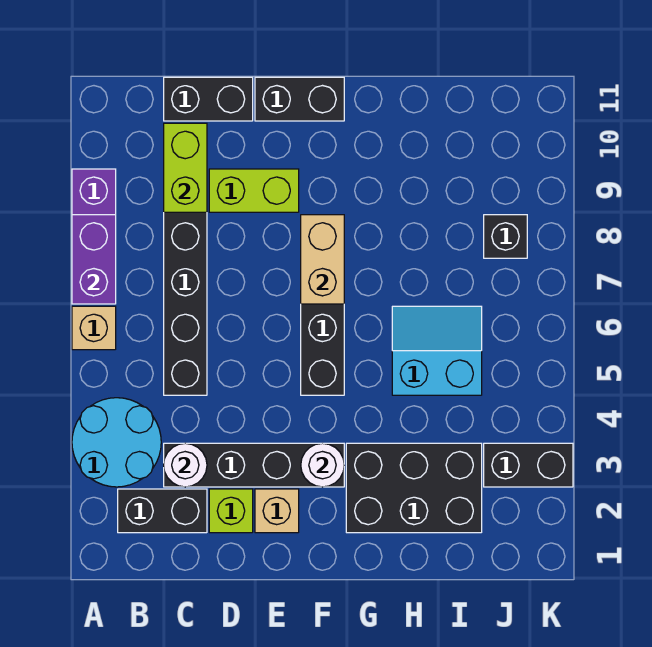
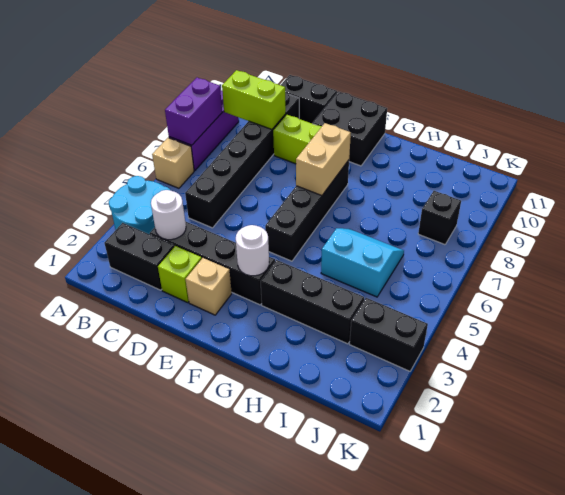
lime 1x2 brick [164,123,207,212] -> lime 1x2 brick turned to [222,70,286,129]
black 1x2 brick [255,77,344,121] -> black 2x2 brick [313,91,387,166]
black 2x3 brick [346,443,482,533] -> black 1x3 brick [261,260,364,344]

